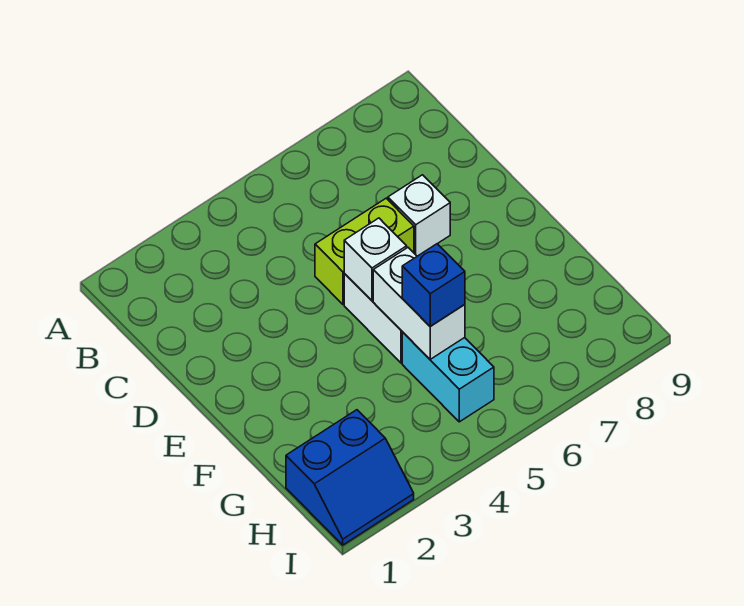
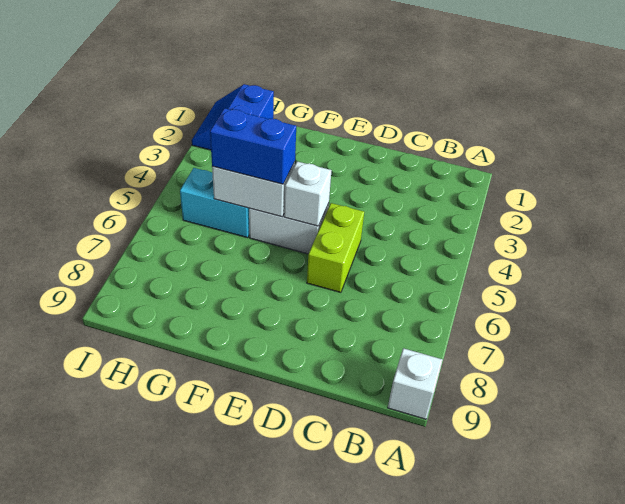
white 1x1 brick [388,175,450,256] -> white 1x1 brick moved to [388,348,442,419]
blue 1x1 brick [402,244,465,326] -> blue 1x2 brick [210,108,296,184]

